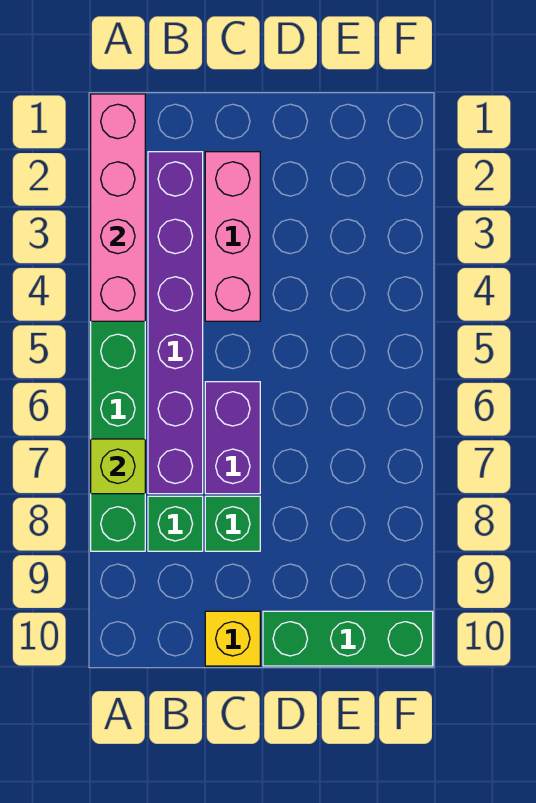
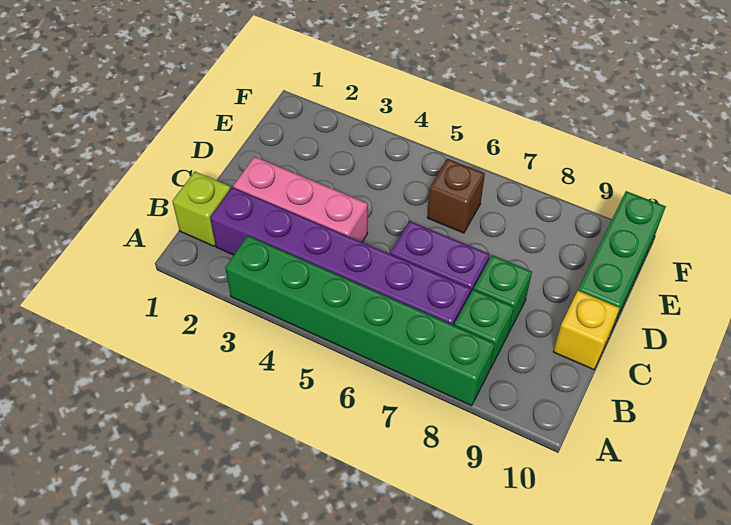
pink 1x4 brick [91,94,145,321] -> none
lime 1x1 brick [91,439,145,494] -> lime 1x1 brick moved to [172,172,231,246]
none -> brown 1x1 brick [427,159,485,233]

